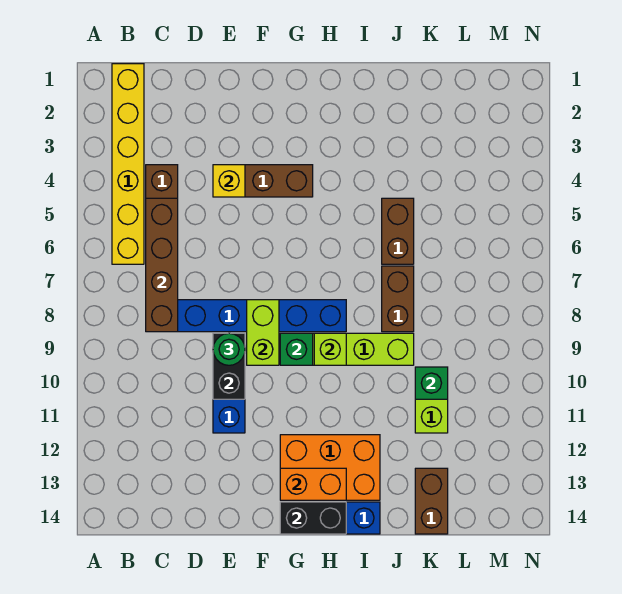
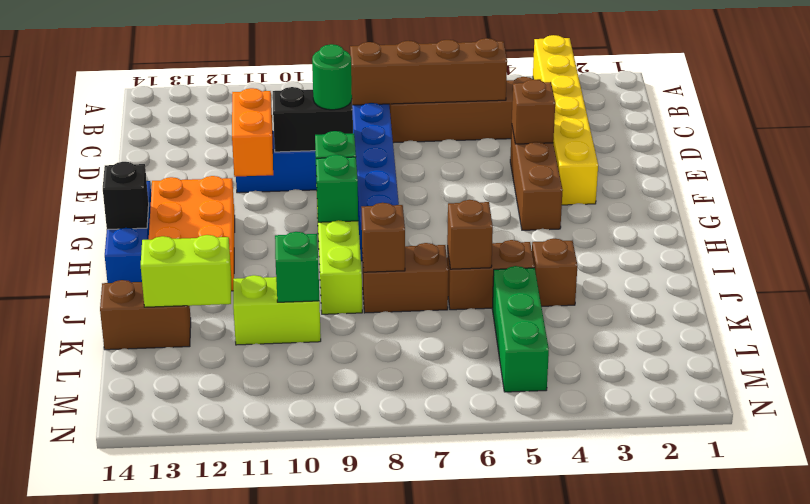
yellow 1x6 brick [112,64,144,264] -> yellow 1x6 brick turned to [533,35,598,205]
yellow 1x1 brick [213,165,245,197] -> brown 1x1 brick [512,79,555,144]
lime 1x2 brick [247,300,279,365] -> lime 1x2 brick moved to [141,235,231,307]
orange 1x2 brick [280,468,346,500] -> orange 1x2 brick moved to [232,88,273,177]
black 1x2 brick [280,502,346,534] -> black 1x1 brick [103,162,149,230]
lime 1x1 brick [314,333,346,365] -> green 1x1 brick [316,155,358,222]
none -> brown 1x1 brick [532,238,577,306]
none -> brown 1x1 brick [447,200,493,269]
none -> brown 1x1 brick [361,203,405,272]
none -> green 1x3 brick [492,266,549,392]

